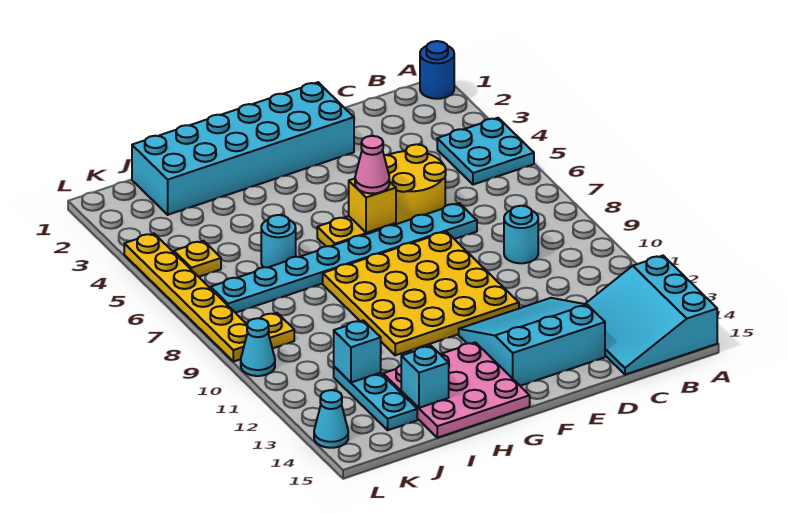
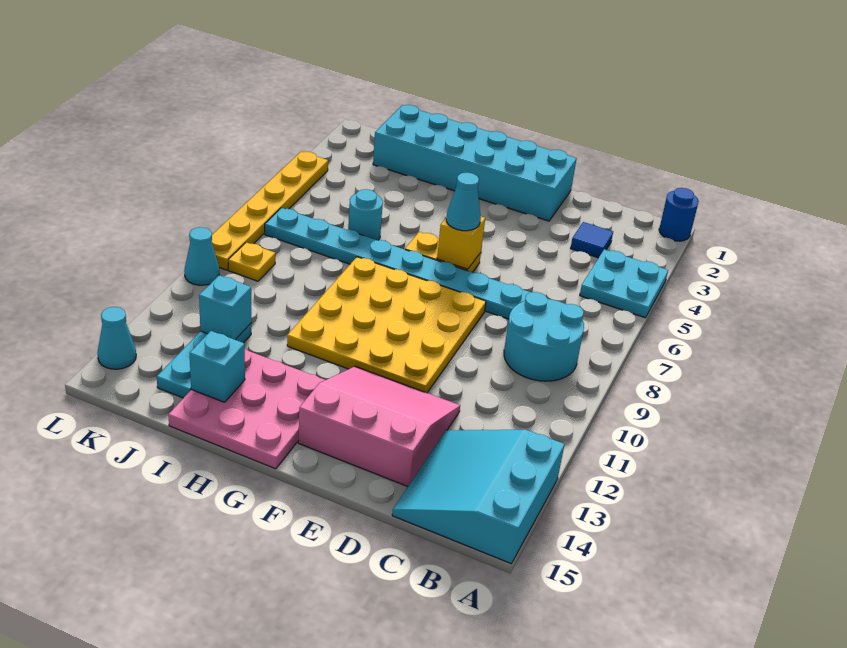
none -> blue 1x1 tile [570,222,613,258]
cyan 1x1 round brick [504,206,538,263] -> cyan 2x2 round brick [504,292,584,381]
yellow 2x2 round brick [384,144,446,224] -> none
cyan 3x3 slope [459,298,605,386] -> pink 3x3 slope [298,366,460,487]
pink 1x1 cone [355,136,389,194] -> cyan 1x1 cone [446,172,481,231]
yellow 1x1 plate [174,241,221,277] -> none

